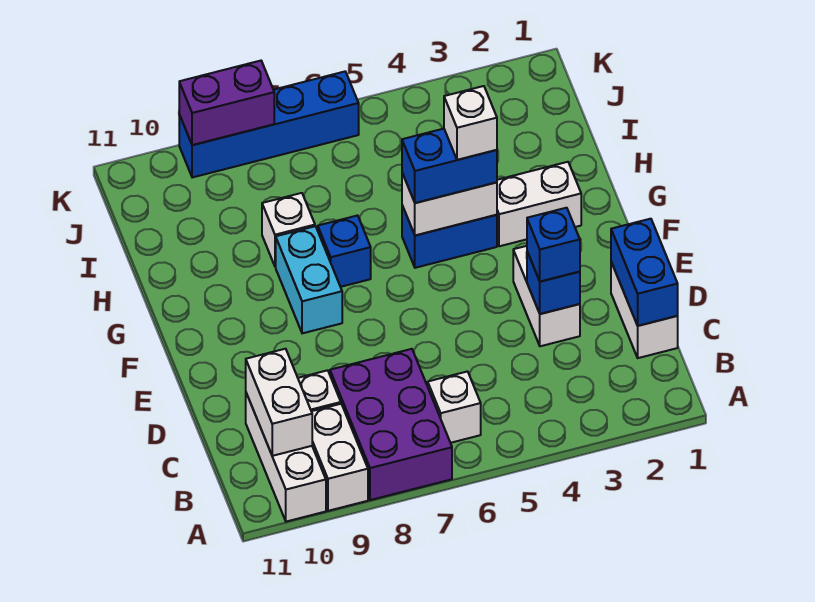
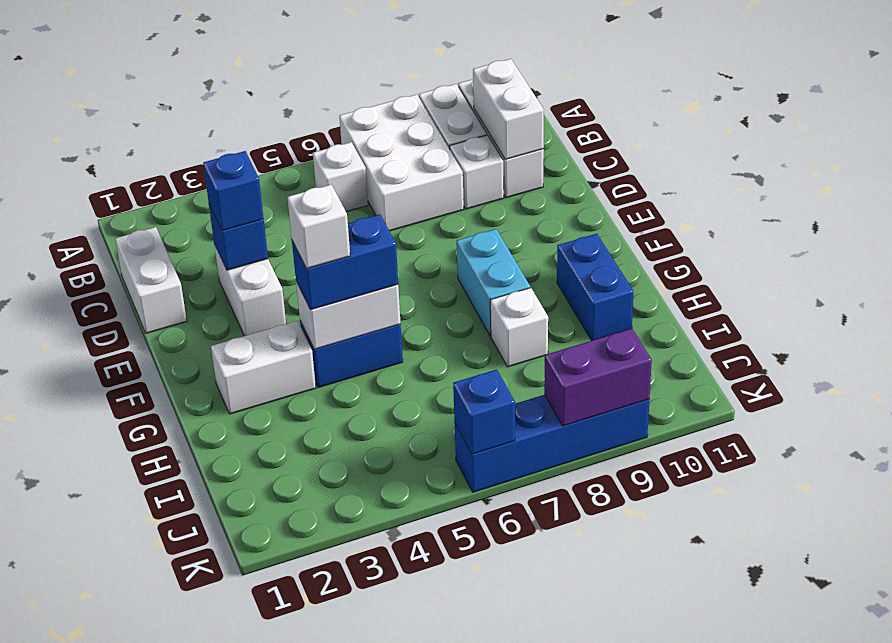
purple 2x3 brick [330,349,452,500] -> white 2x3 brick [339,95,464,231]
blue 1x2 brick [611,219,678,326] -> blue 1x2 brick moved to [557,234,634,340]
blue 1x1 brick [318,216,371,287] -> blue 1x1 brick moved to [453,370,515,454]

